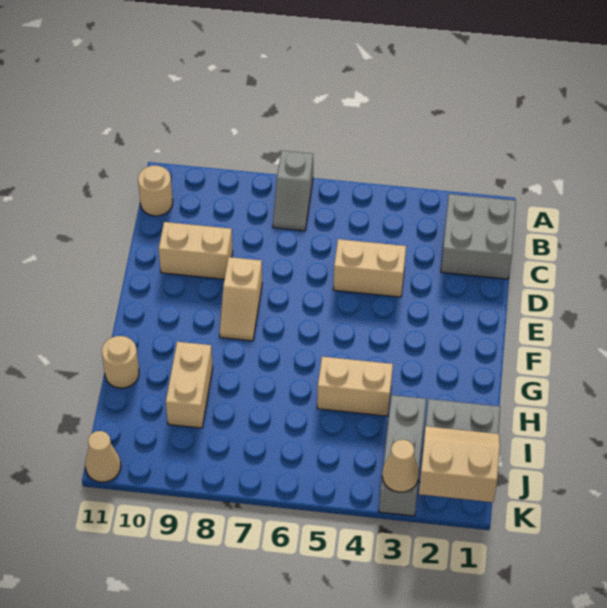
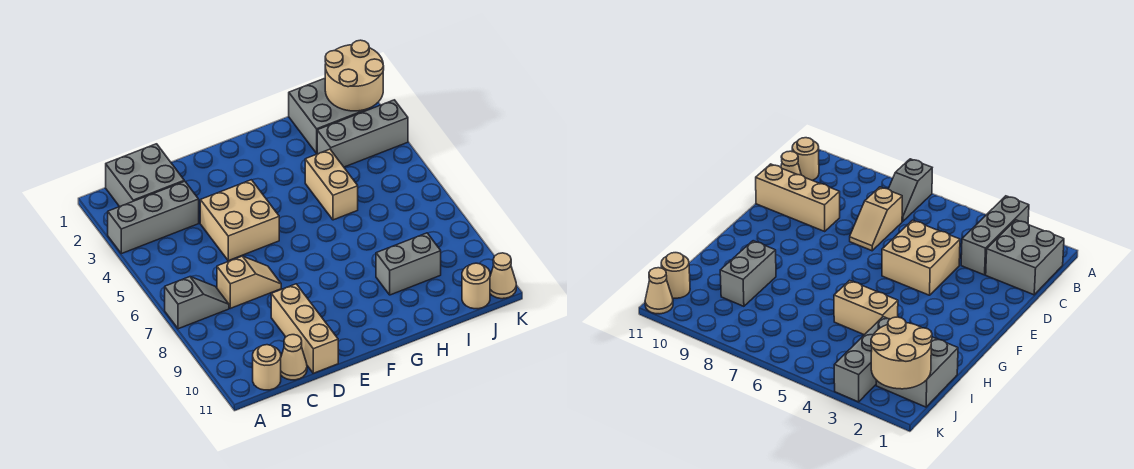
none -> grey 1x3 brick [108,181,199,254]
tan 1x2 brick [333,239,406,297] -> tan 2x2 brick [200,180,279,261]
tan 1x2 brick [159,222,233,279] -> tan 1x3 brick [271,284,338,373]
tan 1x2 slope [220,257,262,341] -> tan 1x2 slope moved to [217,256,281,308]
tan 1x2 brick [166,342,213,428] -> grey 1x2 brick [376,233,441,295]
tan 1x1 round brick [102,336,139,388] -> tan 1x1 round brick moved to [462,263,490,309]
tan 2x2 slope [419,426,500,502] -> tan 2x2 round brick [325,40,384,111]
tan 1x1 cone [382,440,419,492] -> tan 1x1 cone moved to [281,335,307,380]

